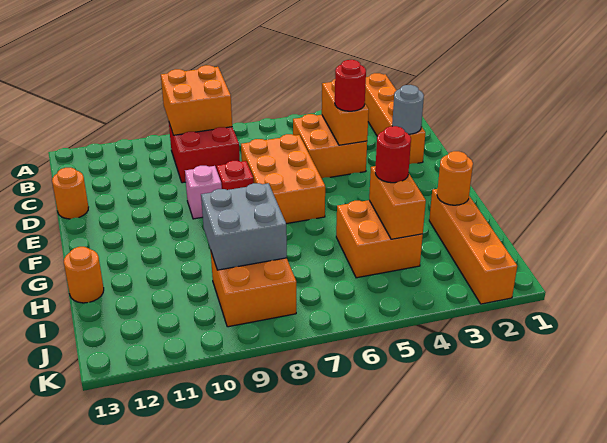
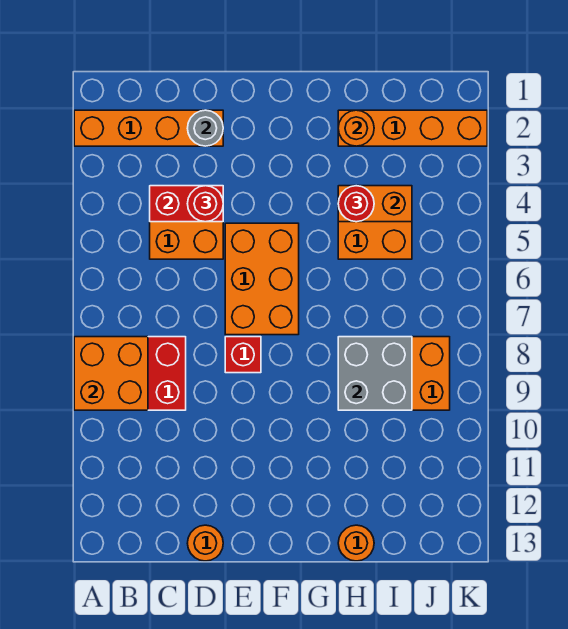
orange 1x2 brick [322,79,369,145] -> red 1x2 brick [150,186,223,222]
orange 2x3 brick [241,134,325,224] -> orange 2x3 brick turned to [225,223,299,335]
pink 1x1 brick [185,166,222,219] -> none

